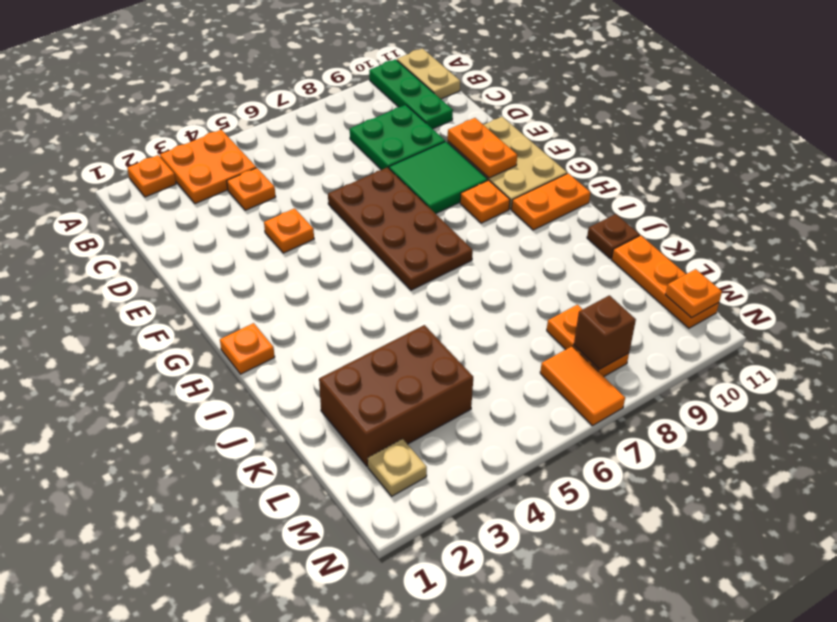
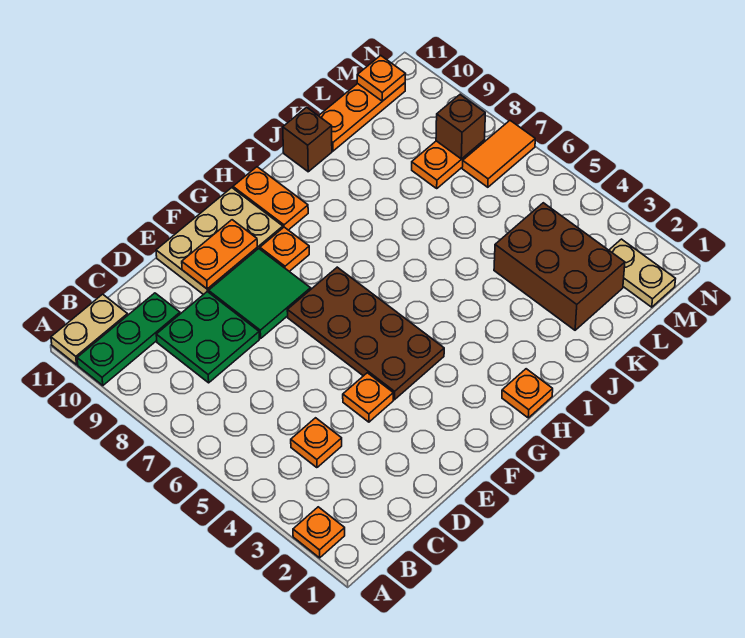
orange 2x2 plate [160,130,256,204] -> none
brown 2x4 plate [328,167,473,290] -> brown 2x4 plate turned to [287,267,444,400]
brown 1x1 plate [587,214,639,259] -> brown 1x1 brick [283,107,332,172]
tan 1x1 plate [368,439,427,496] -> tan 1x2 plate [609,239,675,307]

